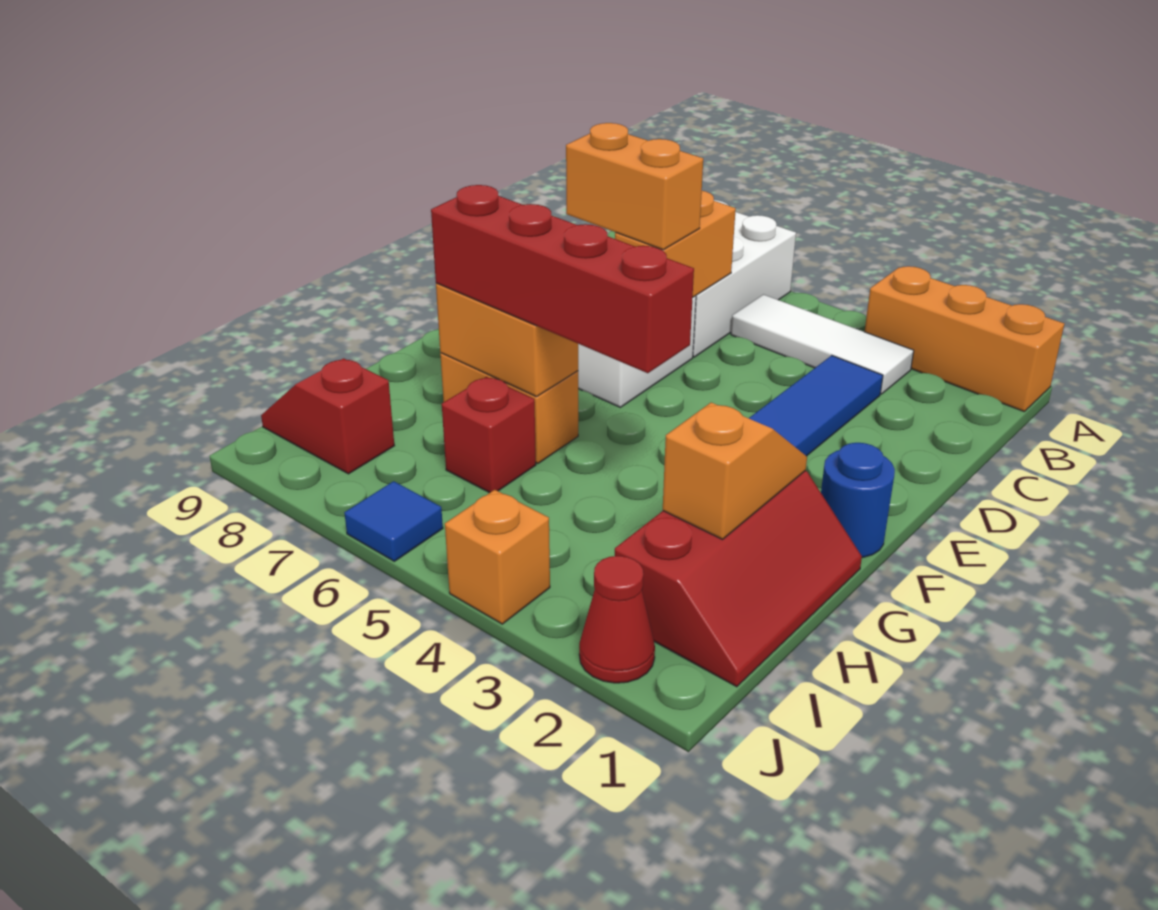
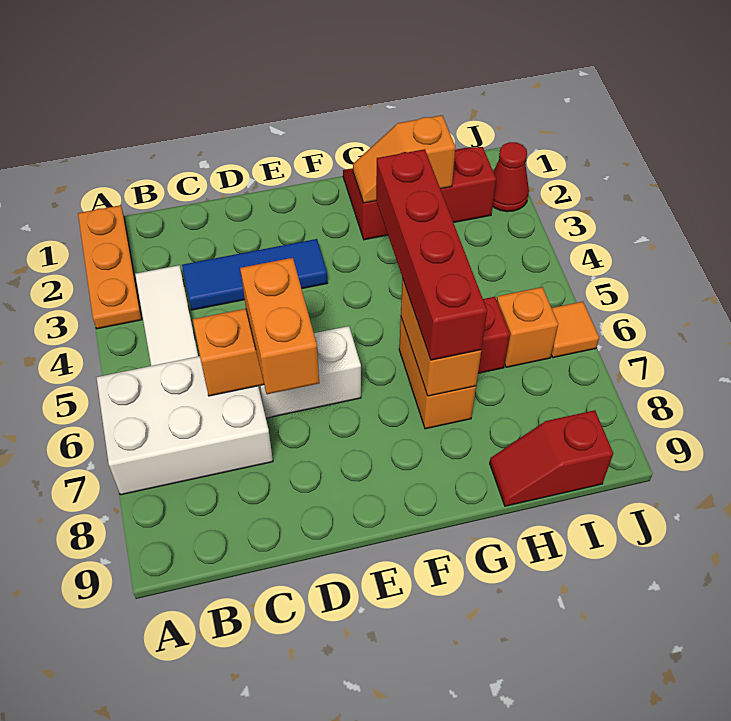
orange 1x3 brick [865,266,1064,411] -> orange 1x3 plate [78,205,142,329]
blue 1x1 round brick [821,443,895,558] -> none
red 1x2 slope [261,358,394,474] -> red 1x2 slope turned to [490,410,613,506]
orange 1x1 brick [445,490,550,624] -> orange 1x1 brick moved to [497,287,558,367]
blue 1x1 tile [344,481,443,561] -> orange 1x1 tile [551,302,599,358]

